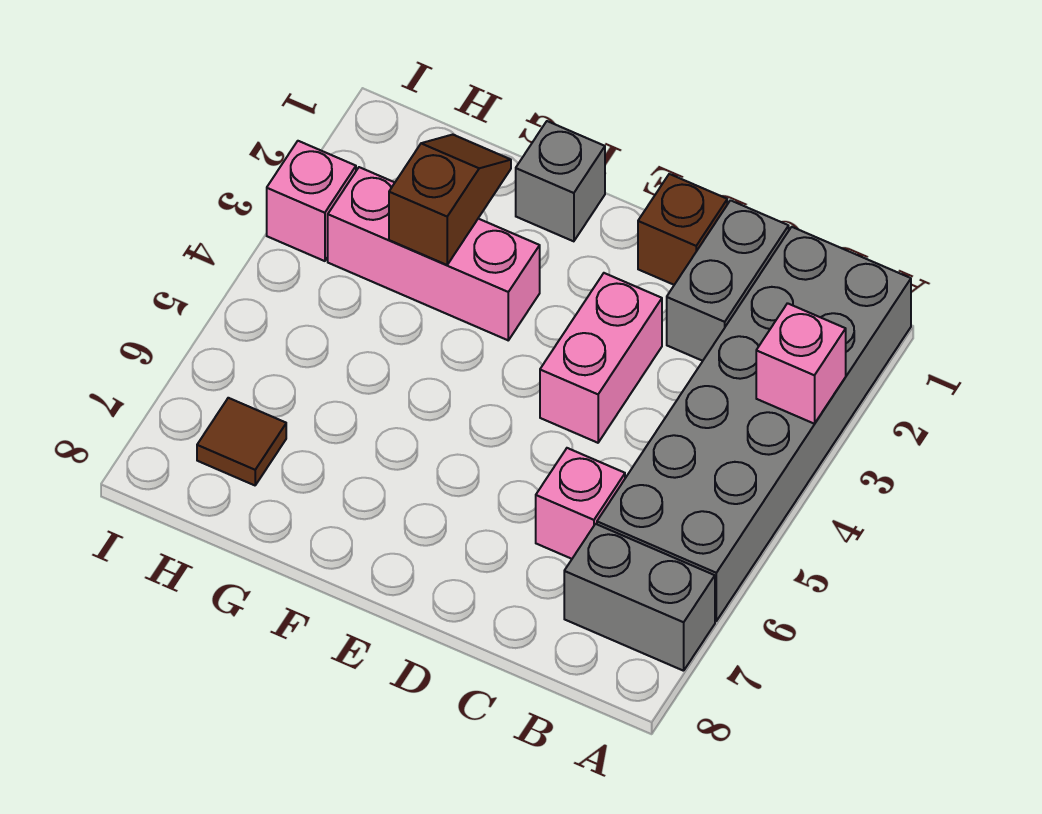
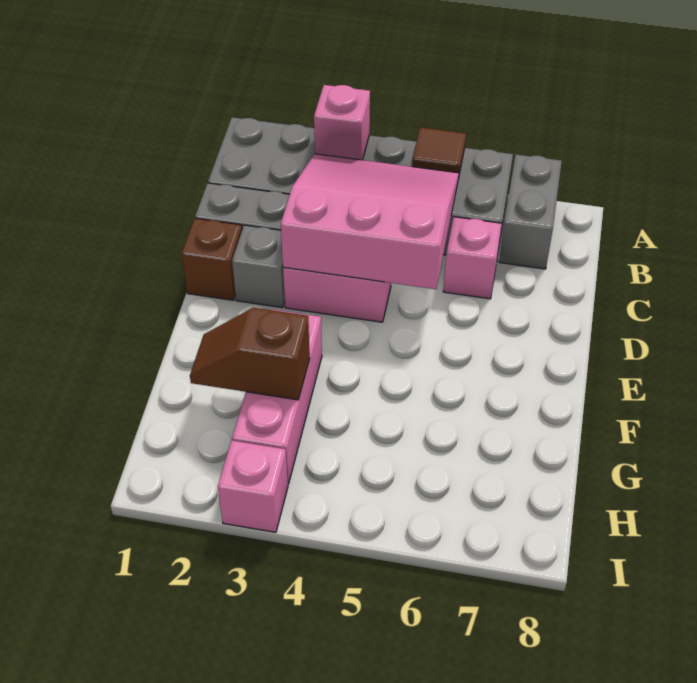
none -> pink 3x3 slope [281,154,459,289]
grey 1x1 brick [516,121,605,241] -> grey 1x1 brick moved to [232,225,285,308]
brown 1x1 tile [197,398,286,485] -> brown 1x1 tile moved to [412,127,466,178]

